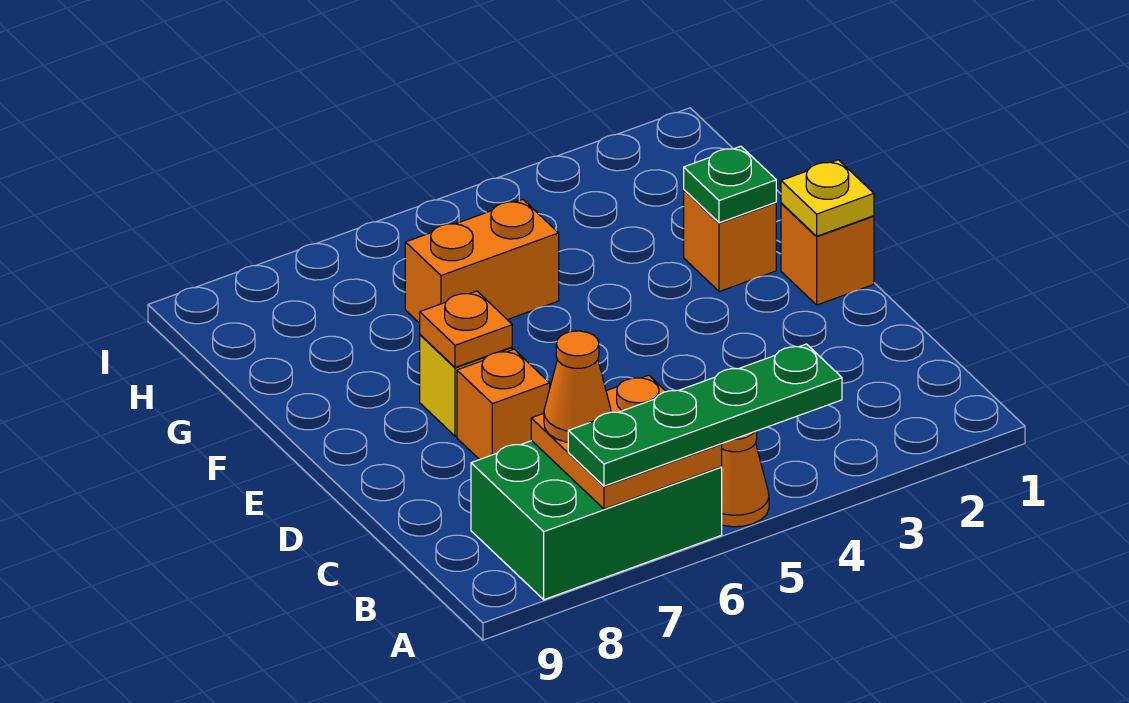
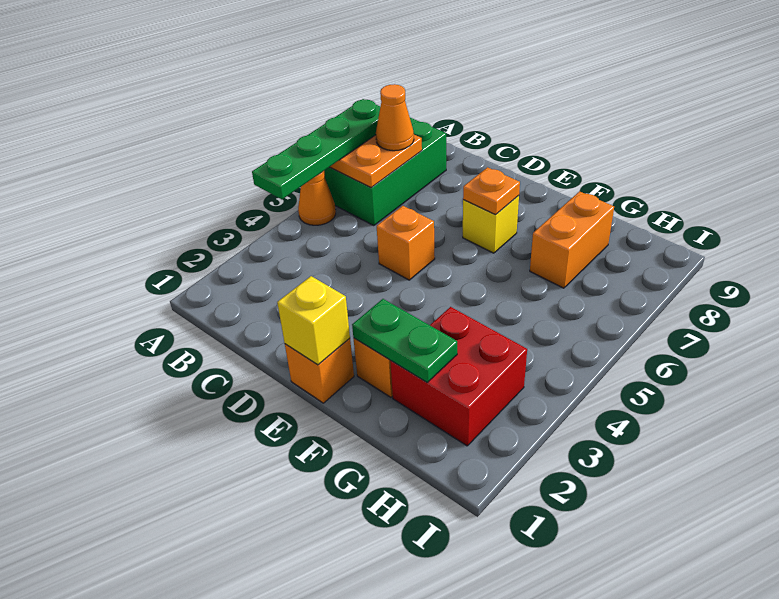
orange 1x1 brick [457,349,550,460] -> orange 1x1 brick moved to [377,206,435,280]
yellow 1x1 plate [781,160,874,236] -> yellow 1x1 brick [277,276,350,365]
green 1x1 plate [684,146,776,223] -> green 1x2 plate [352,299,457,382]
none -> red 2x2 brick [390,307,527,446]
orange 1x2 brick [405,199,559,323] -> orange 1x2 brick moved to [530,191,614,288]

